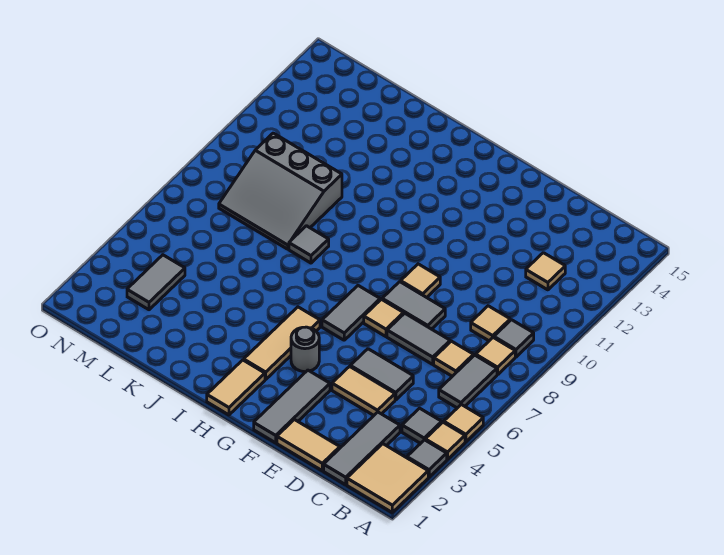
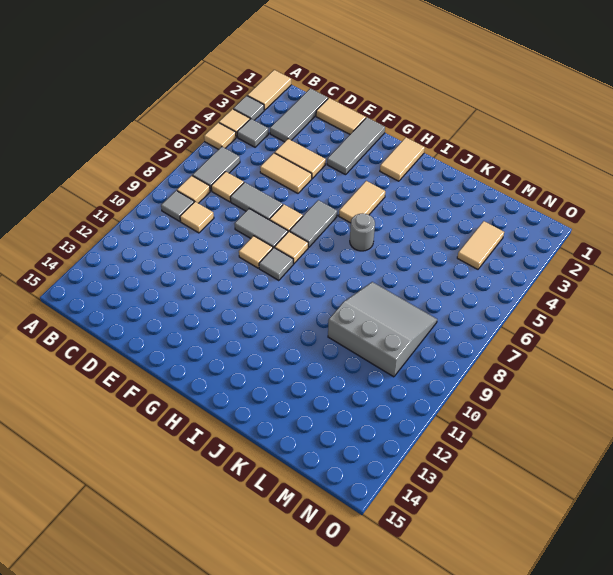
tan 2x2 tile [347,444,428,512] -> tan 1x2 tile [247,70,291,110]
tan 1x1 tile [526,253,565,290] -> tan 1x1 tile moved to [275,231,308,264]
grey 1x2 tile [350,349,413,400] -> tan 1x2 tile [260,153,312,193]
grey 1x1 round brick [291,327,319,372] -> grey 1x1 round brick moved to [350,214,375,251]
tan 1x3 tile [244,307,320,379] -> tan 1x2 tile [339,181,385,223]
grey 1x1 tile [289,226,329,263] -> grey 1x1 tile moved to [259,248,293,280]
grey 1x2 tile [127,255,185,310] -> tan 1x2 tile [457,221,504,269]

